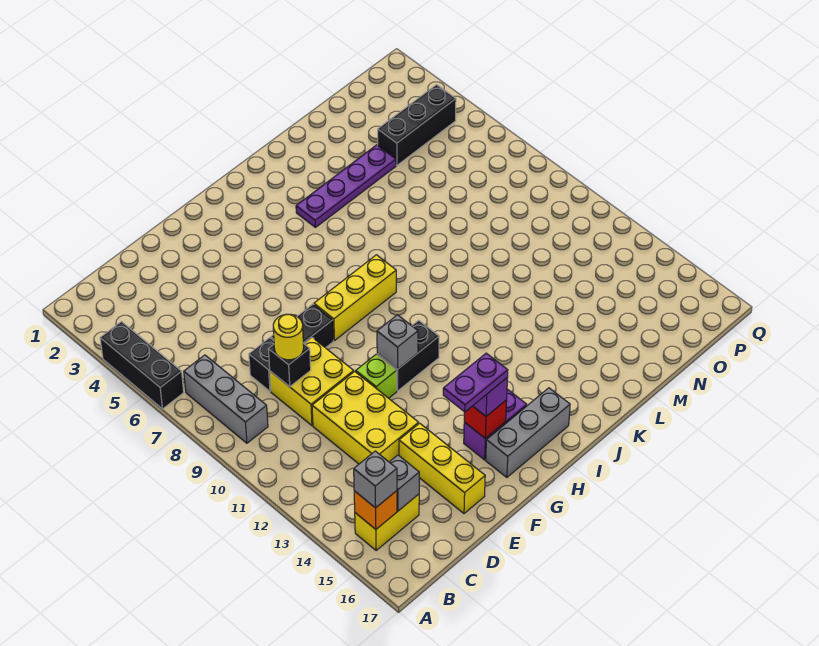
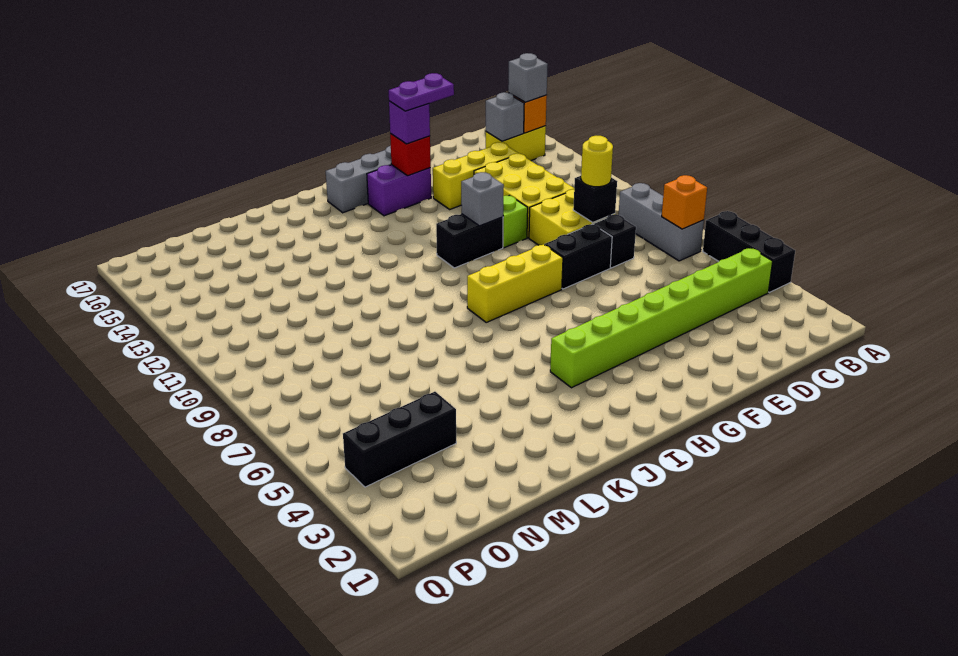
none -> lime 1x8 brick [550,248,773,388]
none -> orange 1x1 brick [662,175,707,229]
yellow 1x3 brick [399,423,485,513] -> yellow 1x3 brick turned to [433,142,518,209]
purple 1x4 plate [296,145,396,227] -> none

